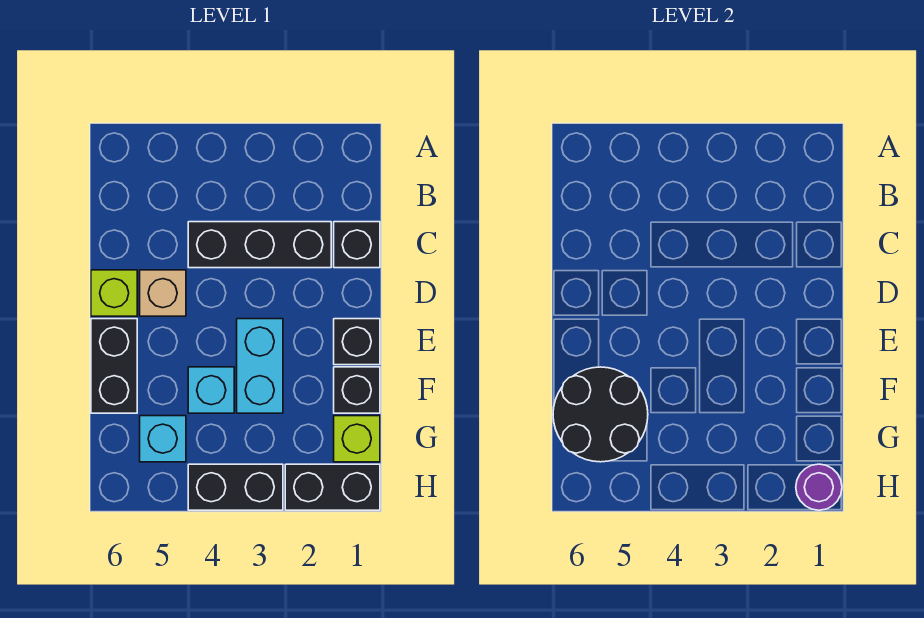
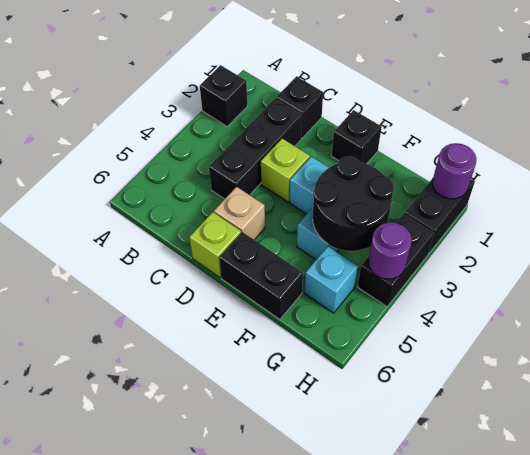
black 1x1 brick [334,367,380,413] -> black 1x1 brick moved to [200,65,247,126]
black 2x2 round brick [553,367,648,462] -> black 2x2 round brick moved to [313,156,394,251]
lime 1x1 brick [334,416,380,462] -> lime 1x1 brick moved to [261,139,310,202]
none -> purple 1x1 round brick [368,222,412,279]

